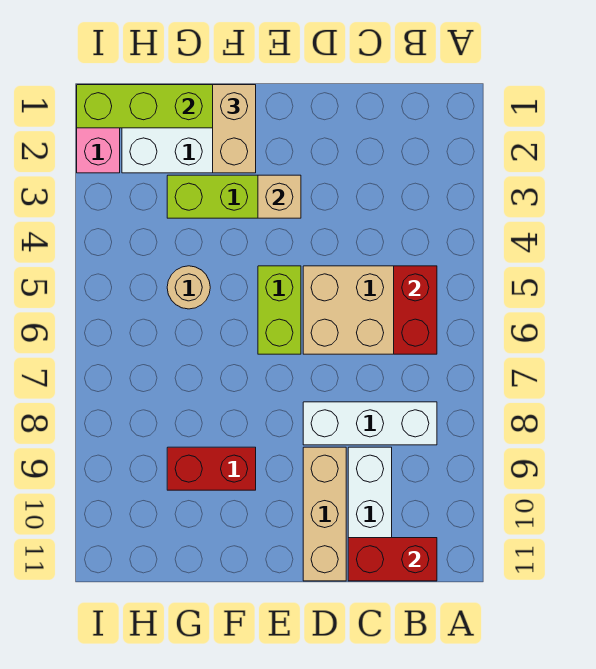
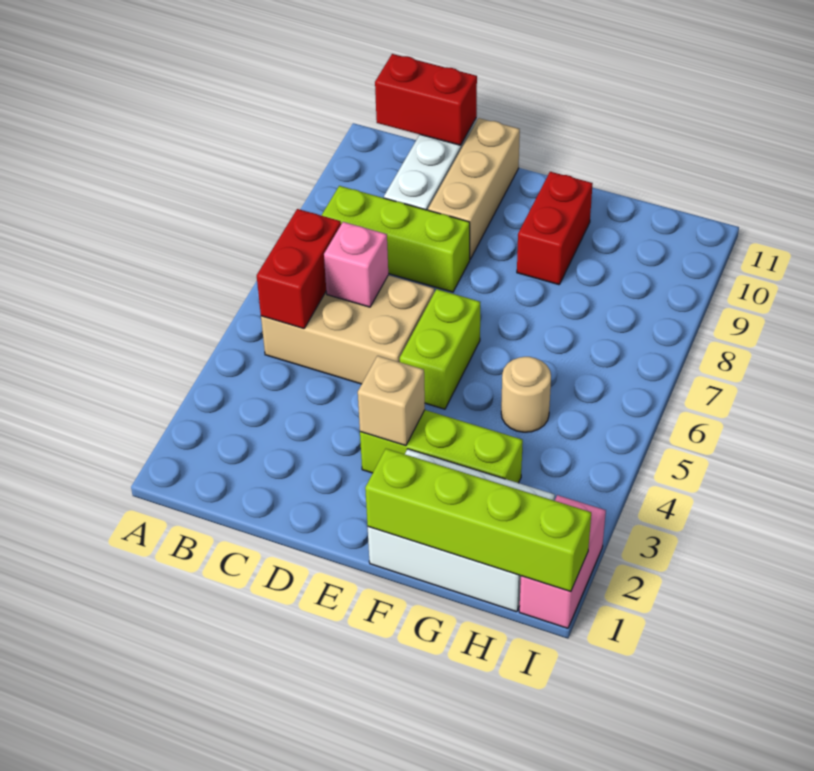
white 1x3 brick [303,402,437,445] -> lime 1x3 brick [321,186,470,292]
none -> pink 1x1 brick [324,222,388,307]
tan 1x2 brick [213,85,256,173] -> none
red 1x2 brick [167,447,256,490] -> red 1x2 brick turned to [517,172,593,285]

